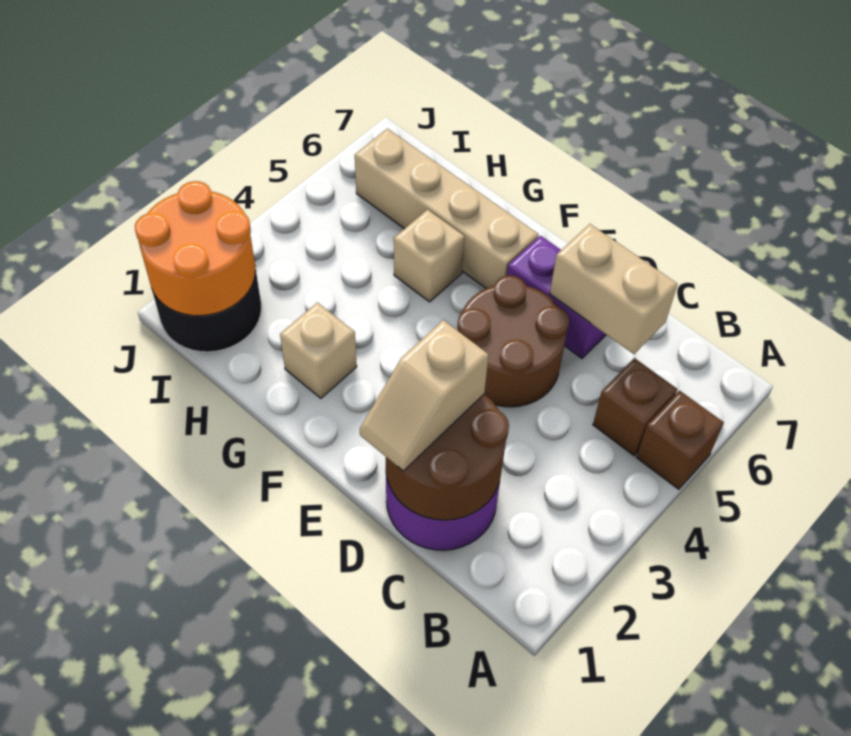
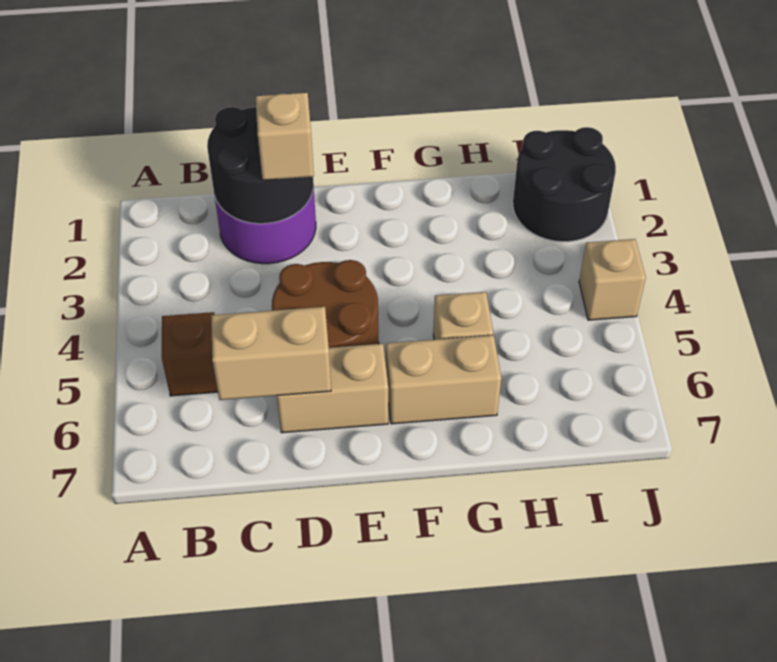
brown 1x1 brick [636,391,724,489] -> none
brown 2x2 round brick [386,394,509,520] -> black 2x2 round brick [207,107,313,224]
purple 1x2 brick [507,236,606,358] -> tan 1x2 brick [277,344,388,433]
tan 1x4 brick [355,129,539,288] -> tan 1x2 brick [386,335,501,424]
tan 1x1 brick [280,303,357,398] -> tan 1x1 brick moved to [579,239,646,320]
orange 2x2 round brick [135,181,256,316] -> none

